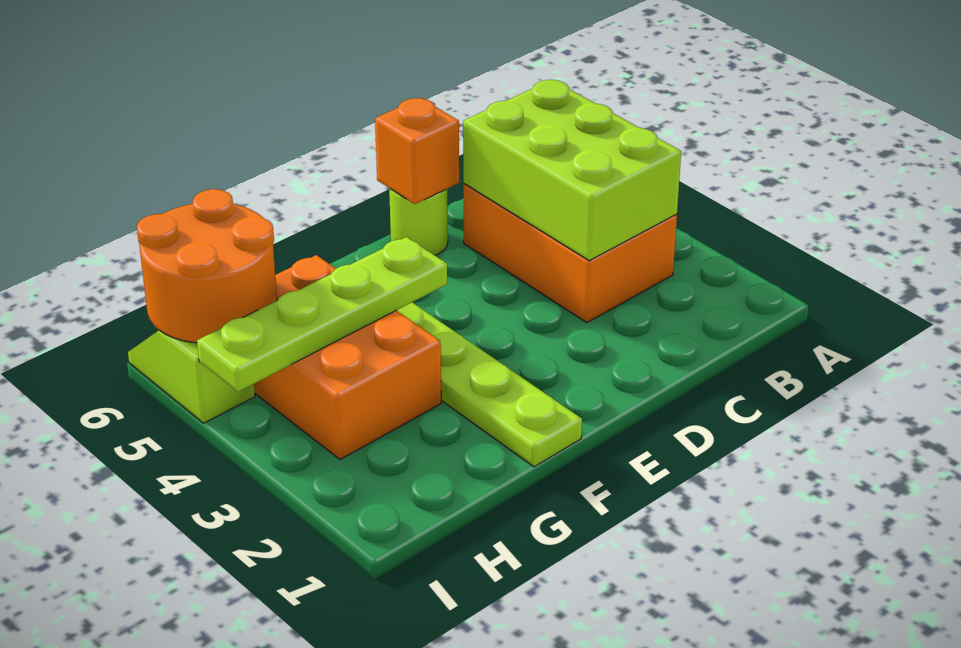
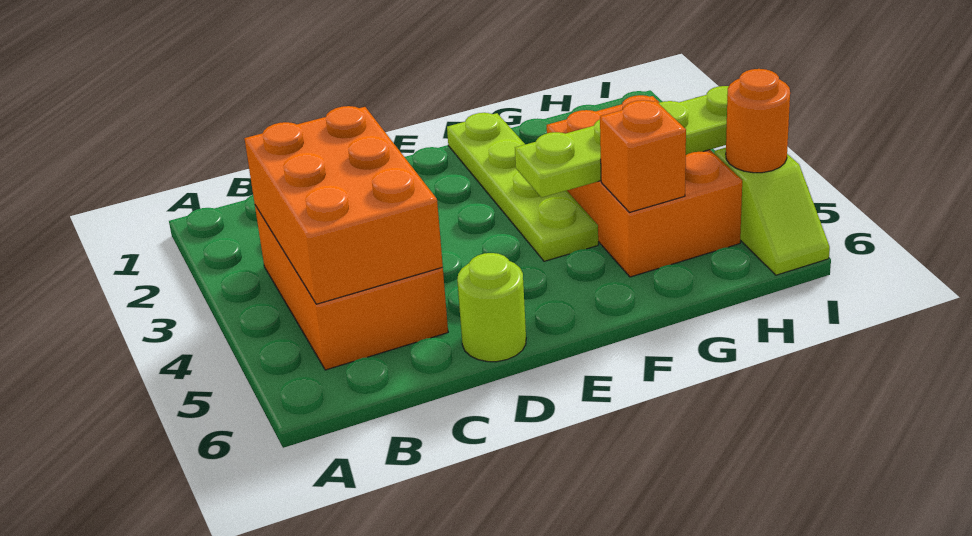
lime 2x3 brick [463,80,681,261] -> orange 2x3 brick [245,106,443,304]
orange 1x1 brick [375,98,459,204] -> orange 1x1 brick moved to [600,100,686,212]
orange 2x2 round brick [137,189,277,343] -> orange 1x1 round brick [726,69,790,173]

